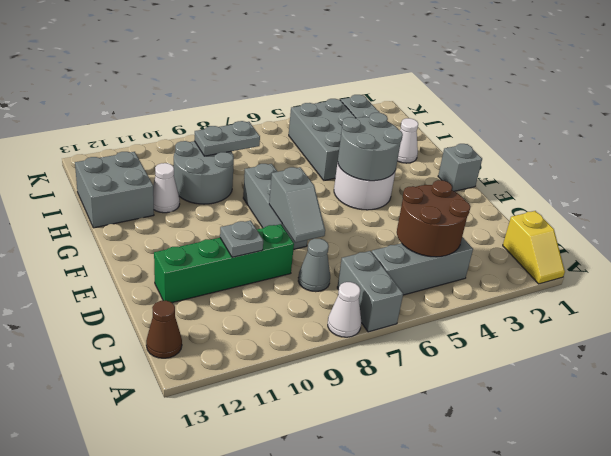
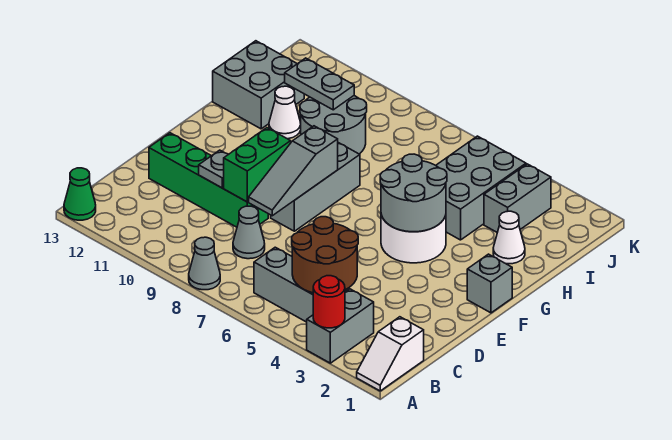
yellow 1x2 slope [503,211,565,284] -> white 1x2 slope [357,317,424,391]
none -> red 1x1 round brick [313,276,345,328]
grey 1x2 brick [337,251,403,332] -> grey 1x2 brick moved to [307,289,374,363]
white 1x1 cone [328,282,361,337] -> grey 1x1 cone [189,237,220,290]
none -> green 1x1 cone [64,168,96,220]
brown 1x1 cone [146,301,182,358] -> none
grey 1x2 slope [269,167,325,243] -> grey 1x3 slope [248,126,338,216]
none -> green 1x2 brick [224,128,291,202]
grey 1x2 plate [194,121,260,156] -> grey 1x2 plate moved to [285,58,354,110]

